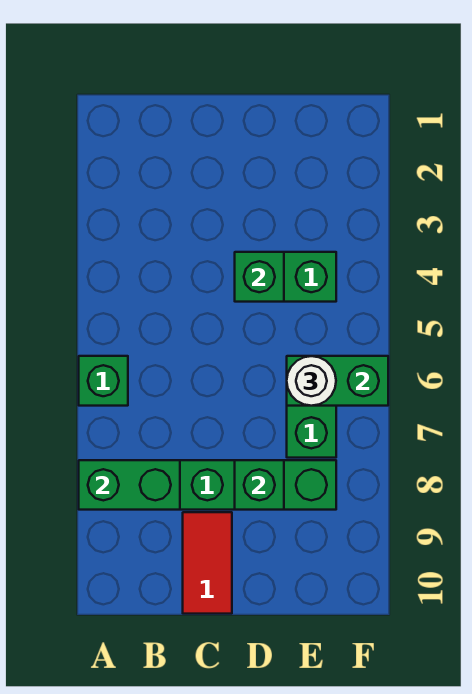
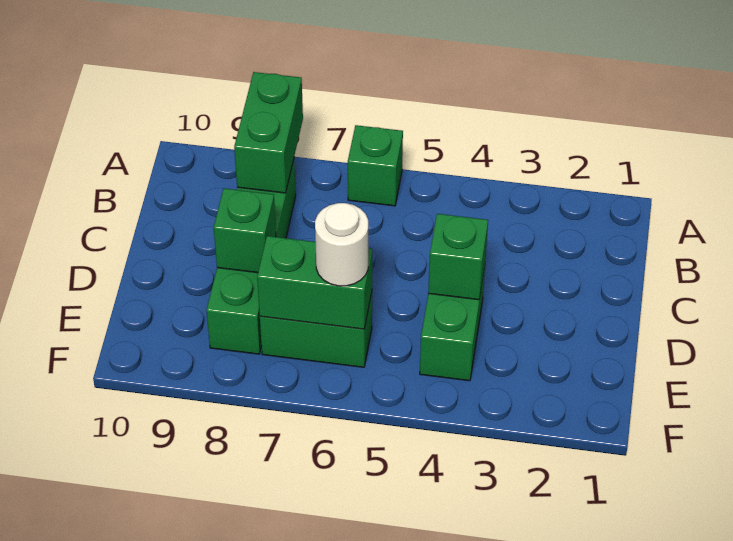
red 1x2 tile [183,512,232,614] -> none
green 1x2 brick [287,356,388,406] -> green 1x2 brick turned to [257,236,372,329]

